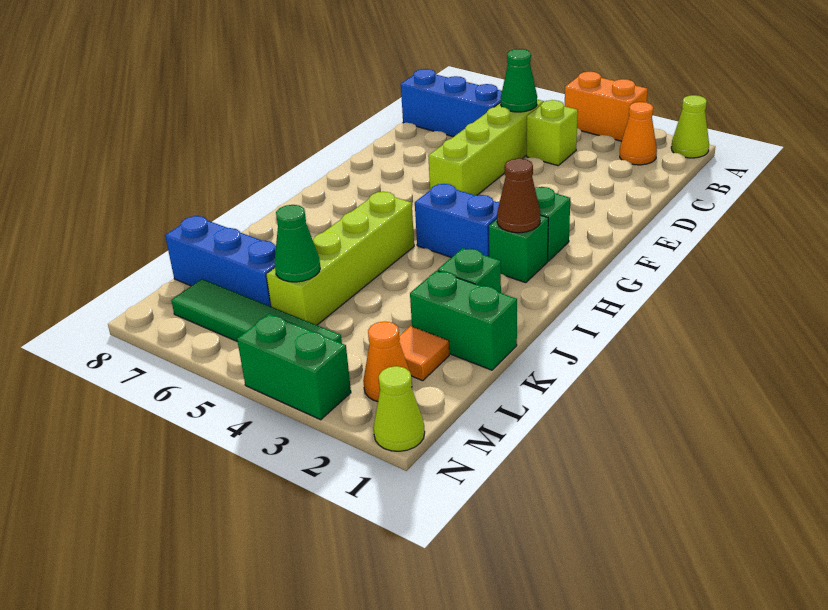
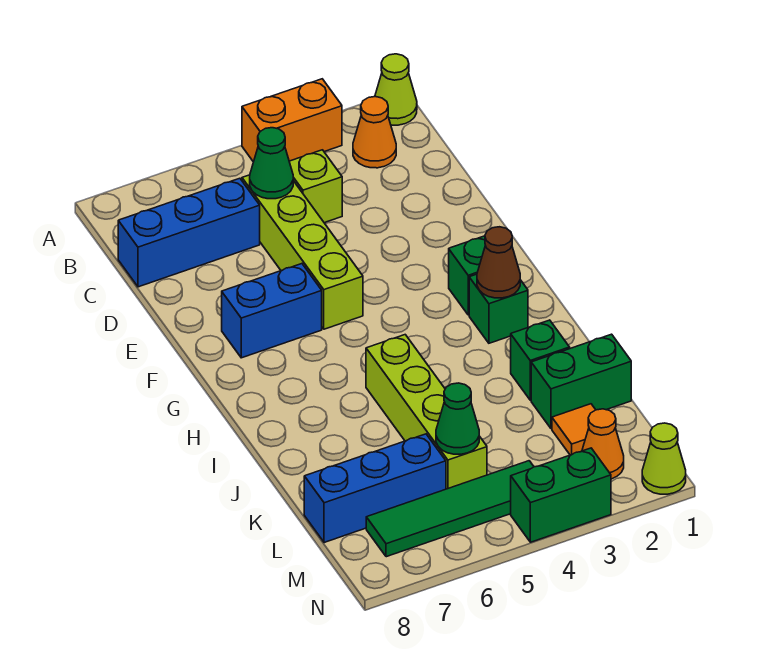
blue 1x2 brick [415,184,499,258] -> blue 1x2 brick moved to [222,264,322,358]

